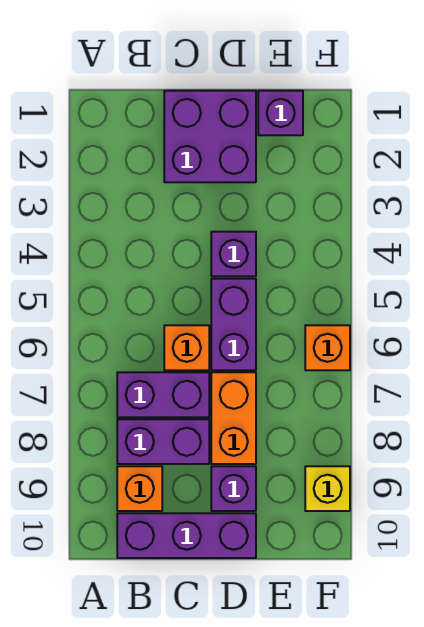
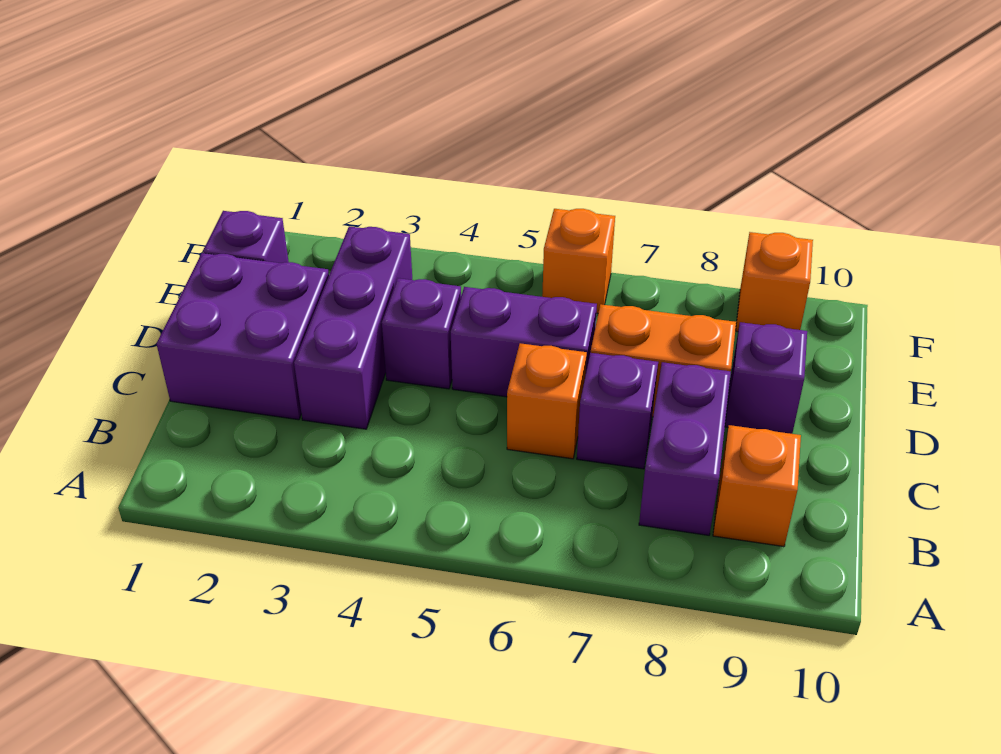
purple 1x2 brick [117,372,209,417] -> purple 1x1 brick [577,353,658,469]
purple 1x3 brick [117,513,256,558] -> purple 1x3 brick moved to [294,226,412,429]
yellow 1x1 brick [305,466,350,511] -> orange 1x1 brick [736,232,813,332]

